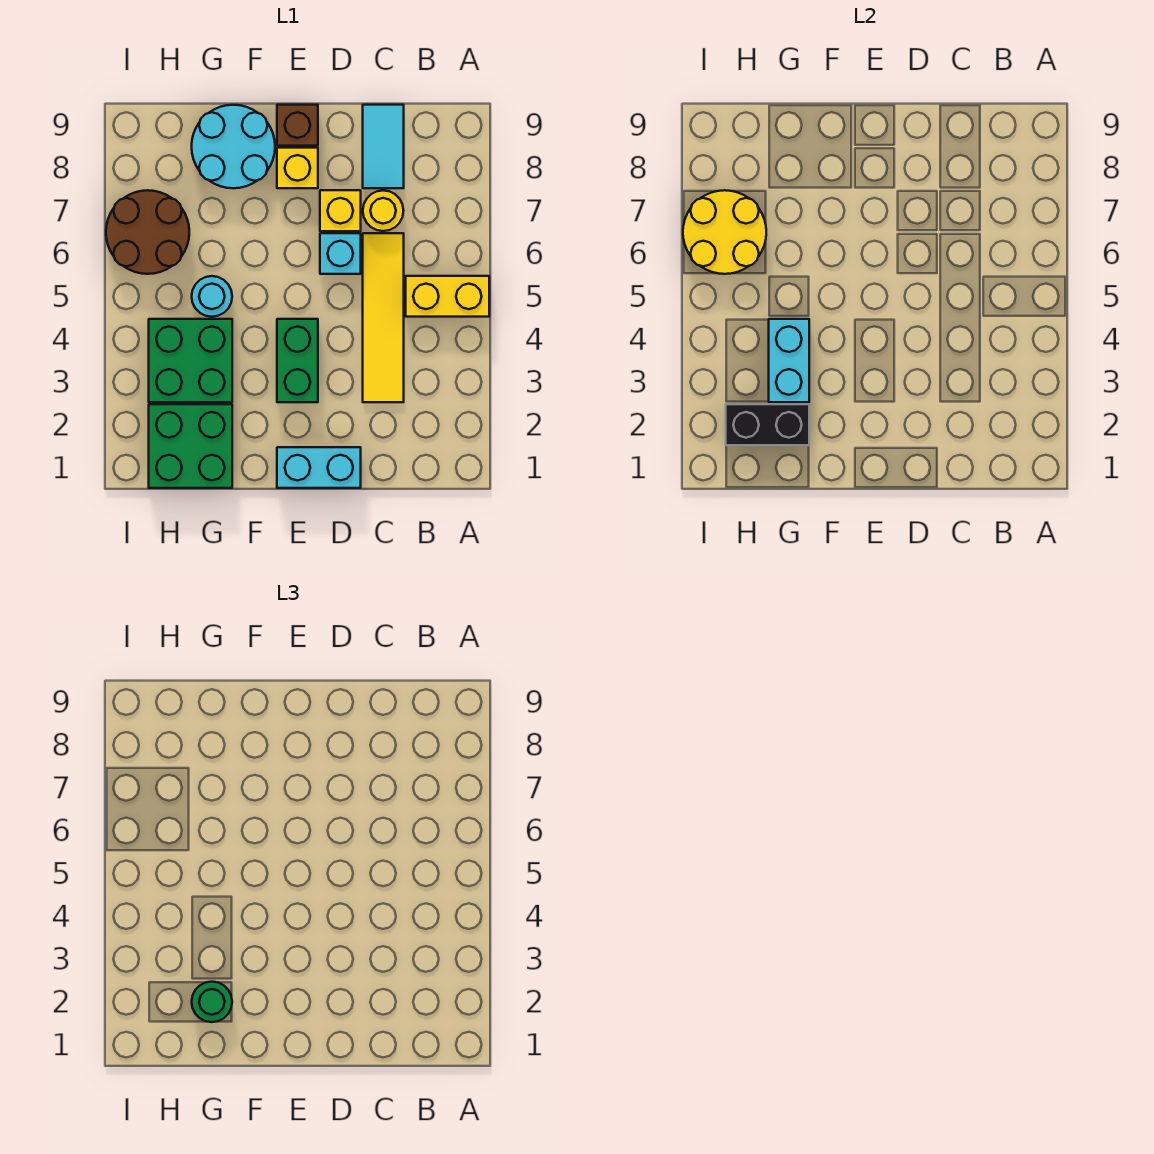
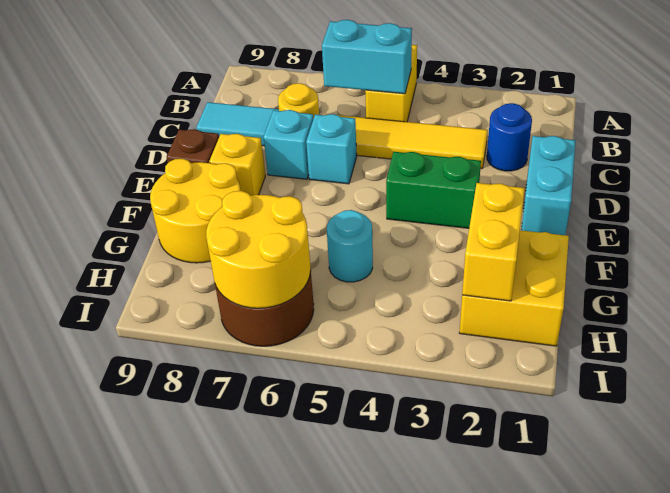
none -> blue 1x1 round brick [487,103,532,171]
yellow 1x1 brick [320,190,361,231] -> cyan 1x1 brick [264,110,313,179]
cyan 2x2 round brick [192,105,275,188] -> yellow 2x2 round brick [150,159,240,263]
green 2x2 brick [149,404,232,488] -> yellow 2x2 brick [460,230,569,346]
black 1x2 brick [726,404,809,445] -> yellow 1x2 brick [462,183,525,301]
green 1x1 round brick [192,982,232,1022] -> none
green 2x2 brick [149,319,232,402] -> none
cyan 1x2 brick [769,319,809,402] -> cyan 1x2 brick moved to [322,20,412,94]

